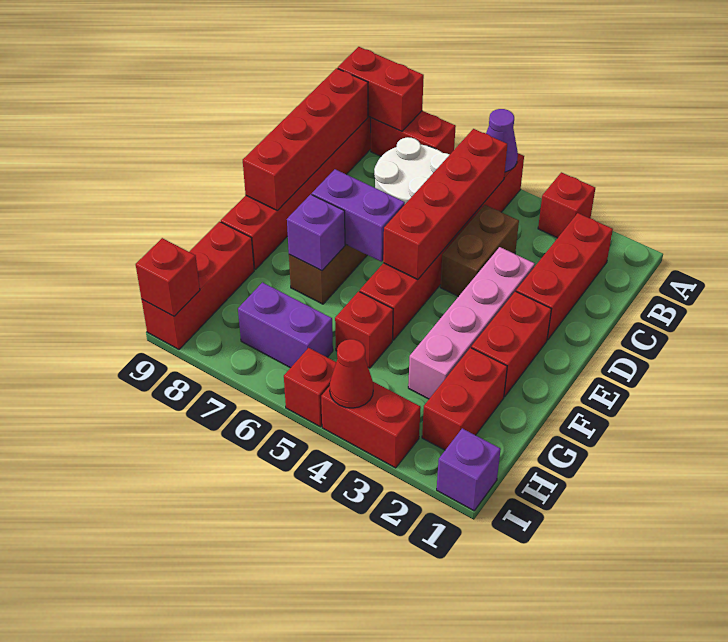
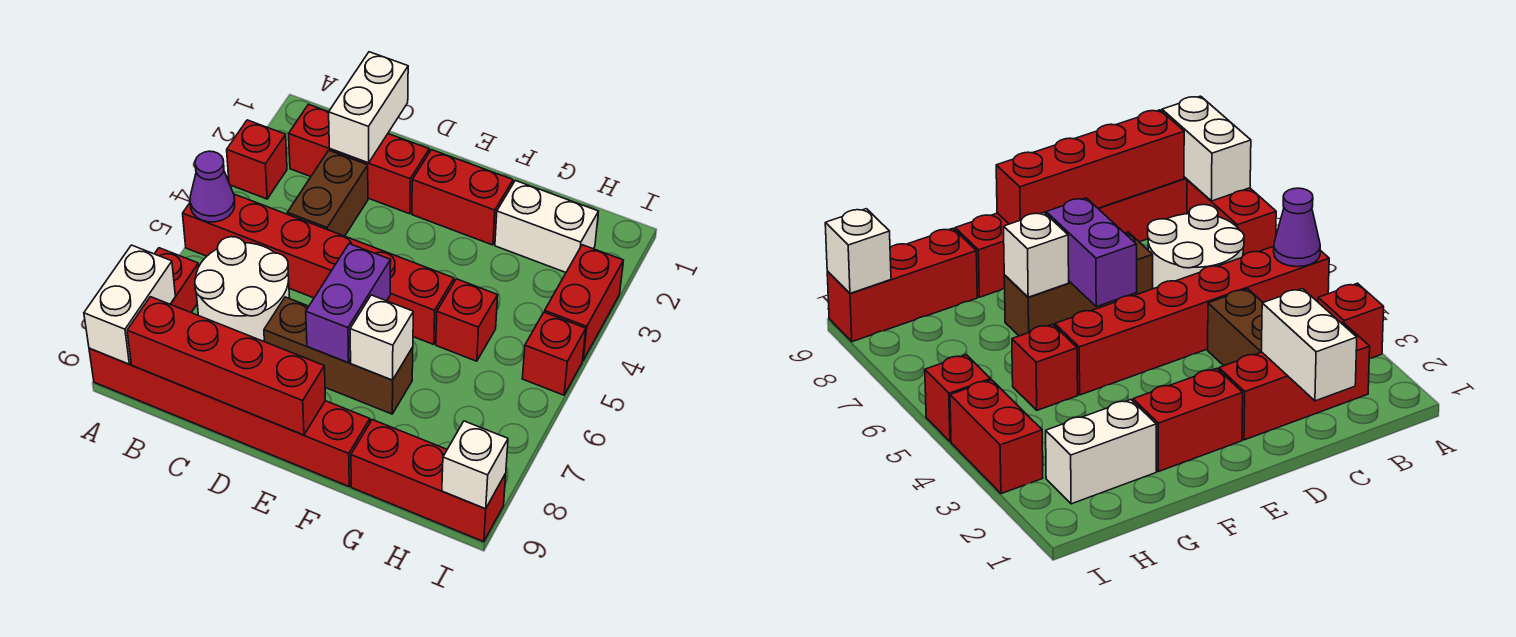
red 1x2 brick [338,47,424,131] -> white 1x2 brick [84,245,175,364]
red 1x4 brick [383,129,507,280] -> none
none -> white 1x2 brick [329,52,408,163]
brown 1x2 brick [440,205,519,297] -> brown 1x2 brick turned to [287,150,368,236]
pink 1x4 brick [408,247,535,399] -> none
purple 1x1 brick [287,194,345,271] -> white 1x1 brick [350,295,413,380]
red 1x2 brick [422,348,507,450] -> white 1x2 brick [495,180,599,272]
purple 1x2 brick [238,282,333,368] -> none
purple 1x1 brick [437,428,501,511] -> none
red 1x1 cone [330,339,373,408] -> none
red 1x1 brick [136,238,200,316] -> white 1x1 brick [442,421,508,509]

